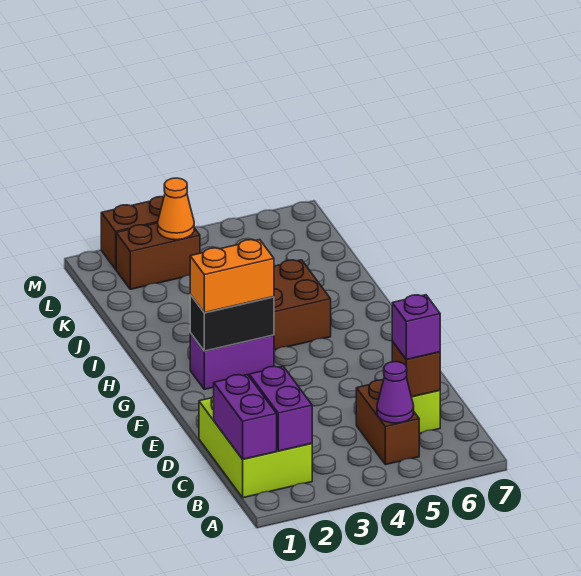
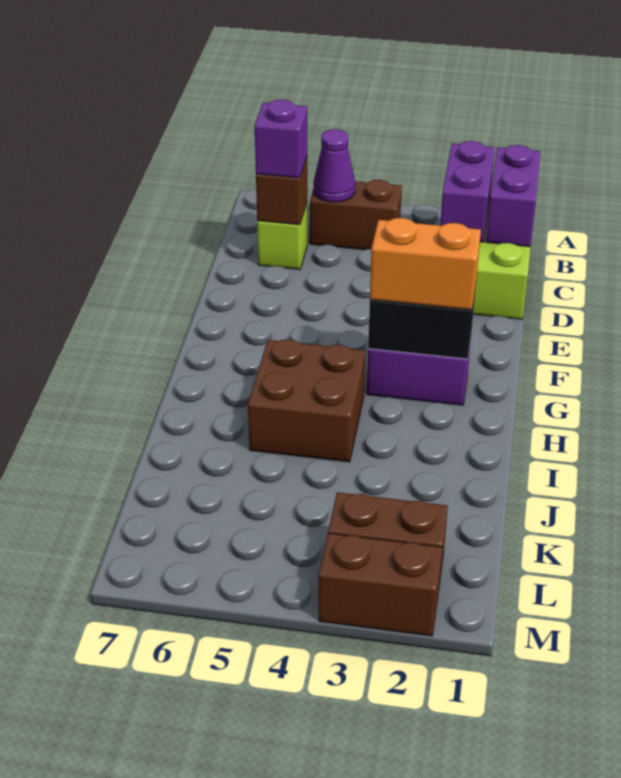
brown 1x2 brick [356,380,419,465] -> brown 1x2 brick turned to [310,180,402,250]
orange 1x1 cone [158,178,194,240] -> none

